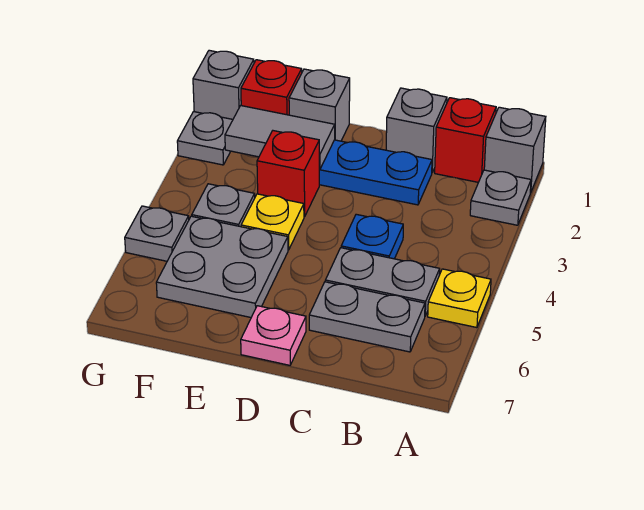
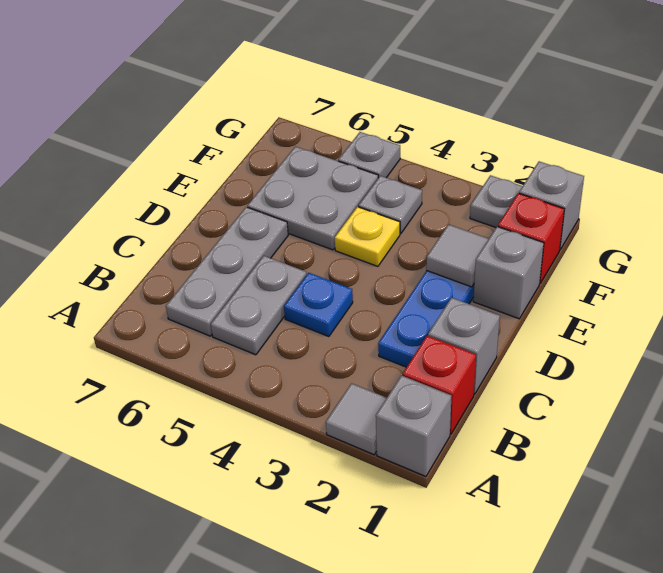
grey 1x1 plate [470,170,531,225] -> grey 1x1 tile [326,383,386,455]
yellow 1x1 plate [428,269,491,328] -> none
grey 1x2 plate [309,282,425,352] -> grey 1x3 plate [166,207,288,336]
pink 1x1 plate [241,306,306,365] -> none
grey 1x2 tile [225,106,335,169] -> grey 1x1 tile [426,224,489,287]
red 1x1 brick [257,131,320,217] -> none

